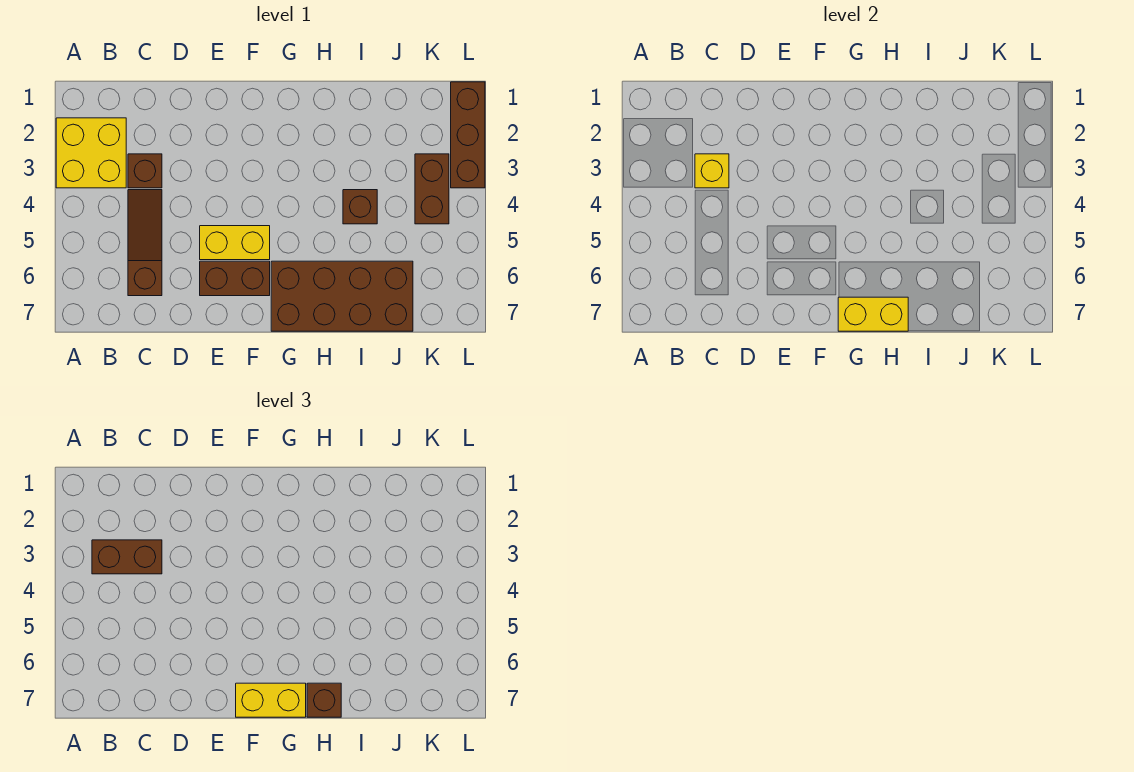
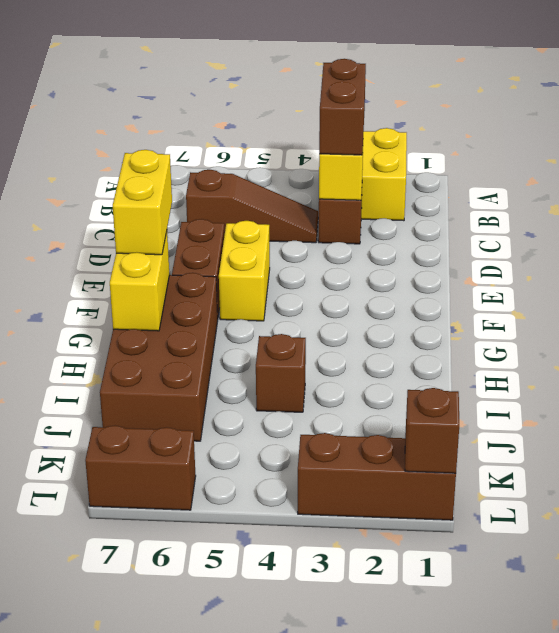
brown 1x1 brick [307,683,341,717] -> brown 1x1 brick moved to [405,388,459,473]
brown 1x2 brick [415,154,449,224] -> brown 1x2 brick moved to [85,426,196,510]

